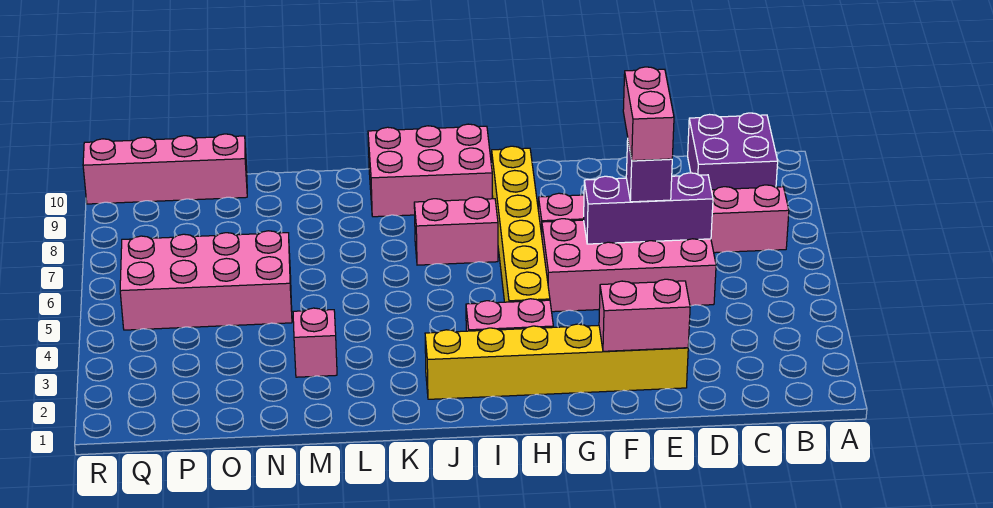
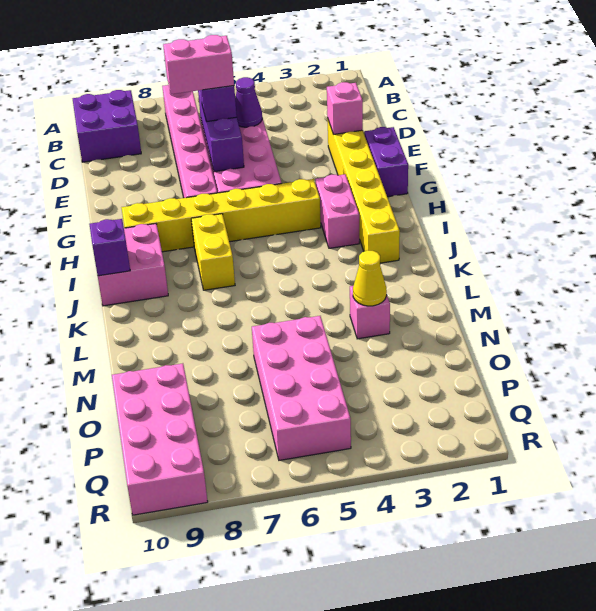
none -> purple 1x1 cone [235,77,262,127]
pink 1x2 brick [599,279,690,351] -> pink 1x1 brick [327,82,363,134]
none -> purple 1x2 brick [365,127,408,197]
pink 1x2 brick [414,197,498,265] -> yellow 1x2 brick [191,214,235,290]
pink 2x3 brick [368,124,492,217] -> pink 2x2 brick [98,224,168,306]
none -> purple 1x1 brick [89,219,130,276]
none -> yellow 1x1 cone [353,250,387,306]
pink 1x4 brick [83,134,247,204] -> pink 2x4 brick [112,363,208,515]

